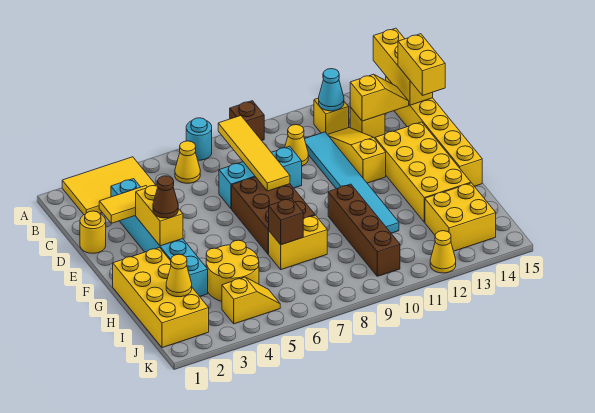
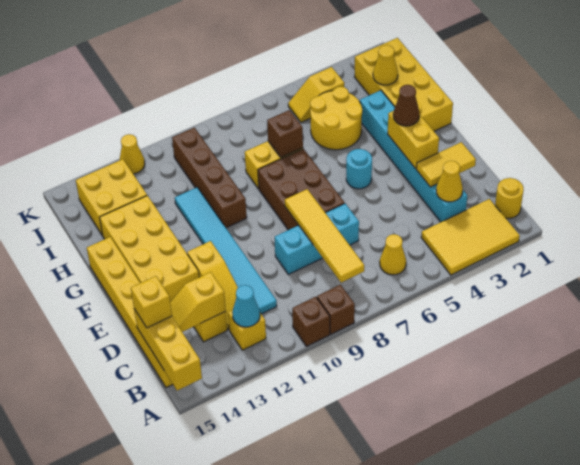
cyan 1x1 round brick [186,118,212,160] -> cyan 1x1 round brick moved to [346,149,372,189]
none -> brown 1x1 brick [292,297,330,346]
yellow 1x1 cone [285,125,308,166] -> yellow 1x1 cone moved to [436,161,463,202]
yellow 1x2 brick [398,34,445,96] -> yellow 1x1 brick [131,276,172,328]
yellow 1x1 round brick [80,211,106,253] -> yellow 1x1 round brick moved to [495,178,524,218]

